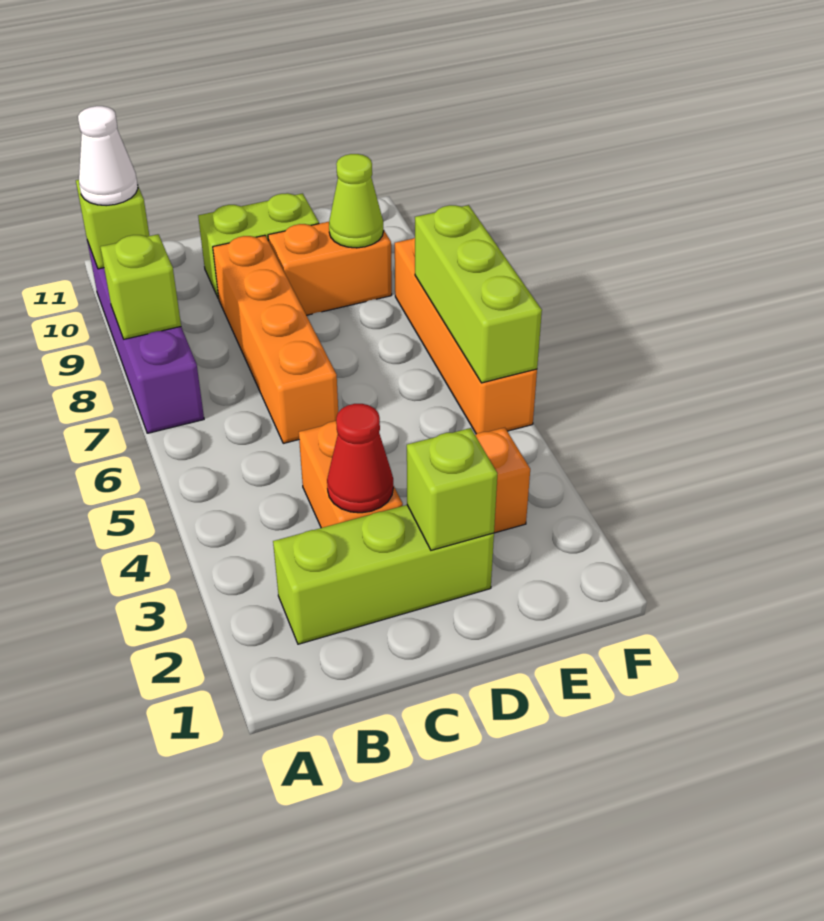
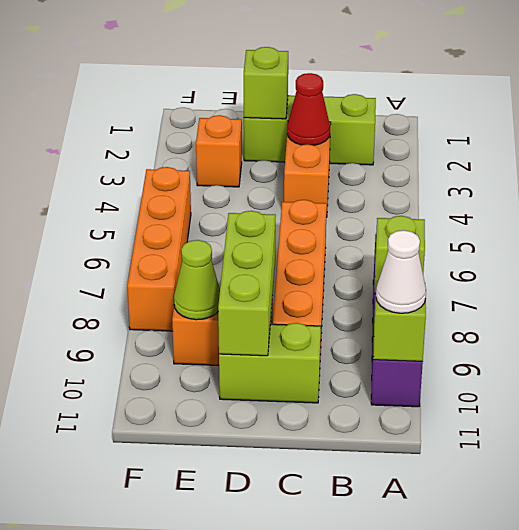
lime 1x3 brick [415,205,542,383] -> lime 1x3 brick moved to [218,211,276,356]

